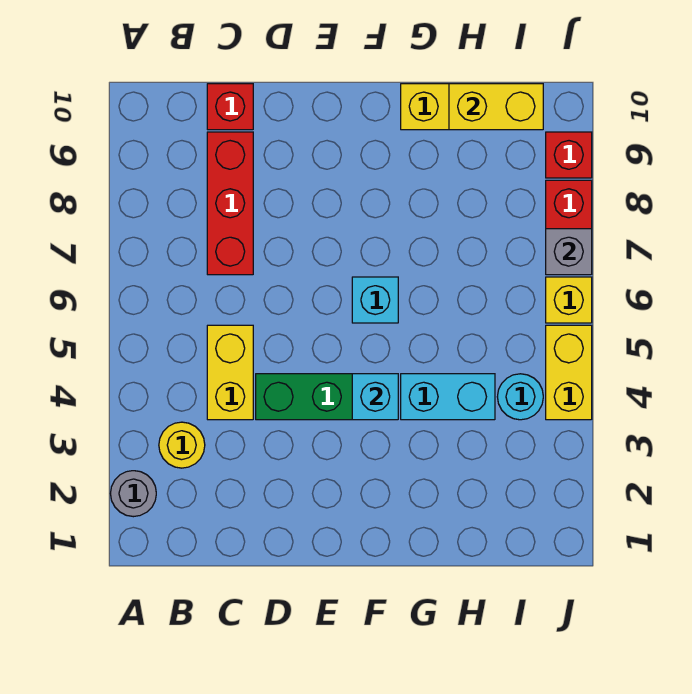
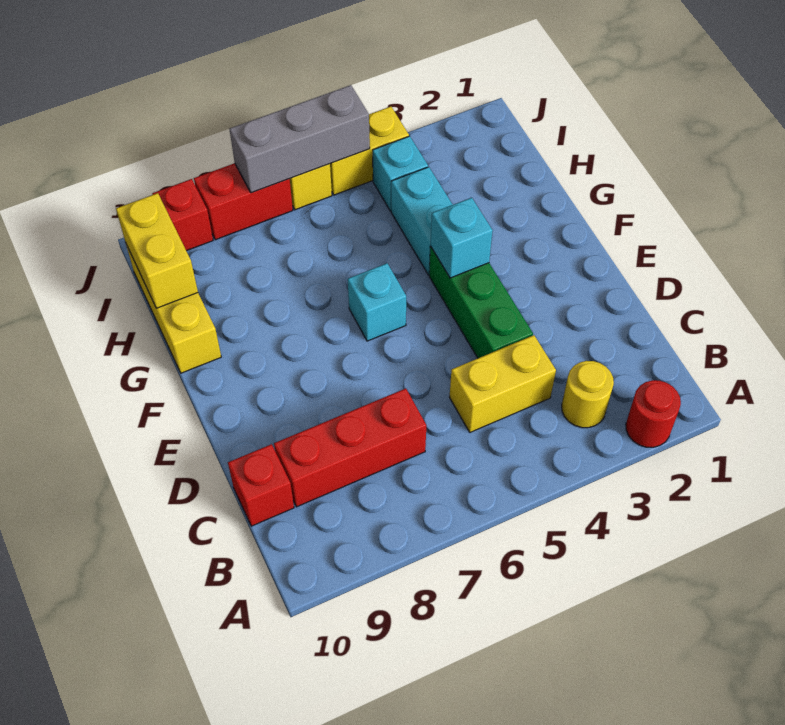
grey 1x1 round brick [110,471,156,517] -> red 1x1 round brick [626,380,681,447]
cyan 1x1 round brick [497,374,543,420] -> cyan 1x1 brick [373,136,428,211]
grey 1x1 brick [546,229,592,275] -> grey 1x3 brick [229,85,370,193]

